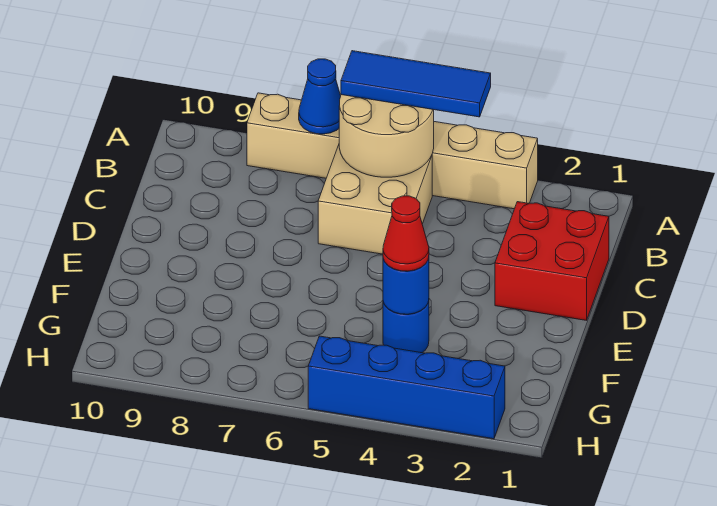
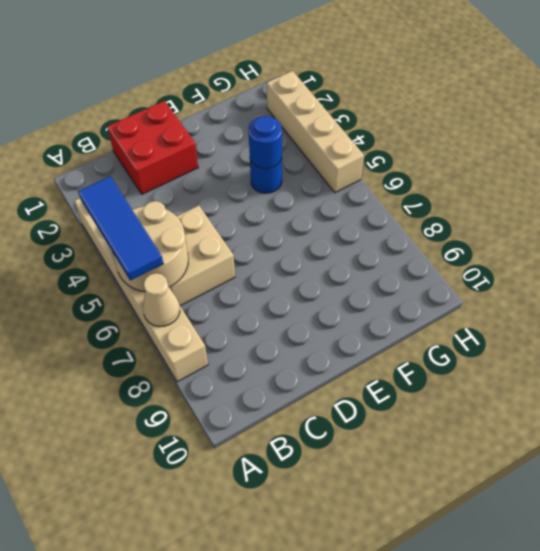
blue 1x1 cone [299,59,341,134] -> tan 1x1 cone [143,273,180,327]
red 1x1 cone [383,196,429,271] -> none
blue 1x4 brick [308,336,505,439] -> tan 1x4 brick [267,71,364,192]

